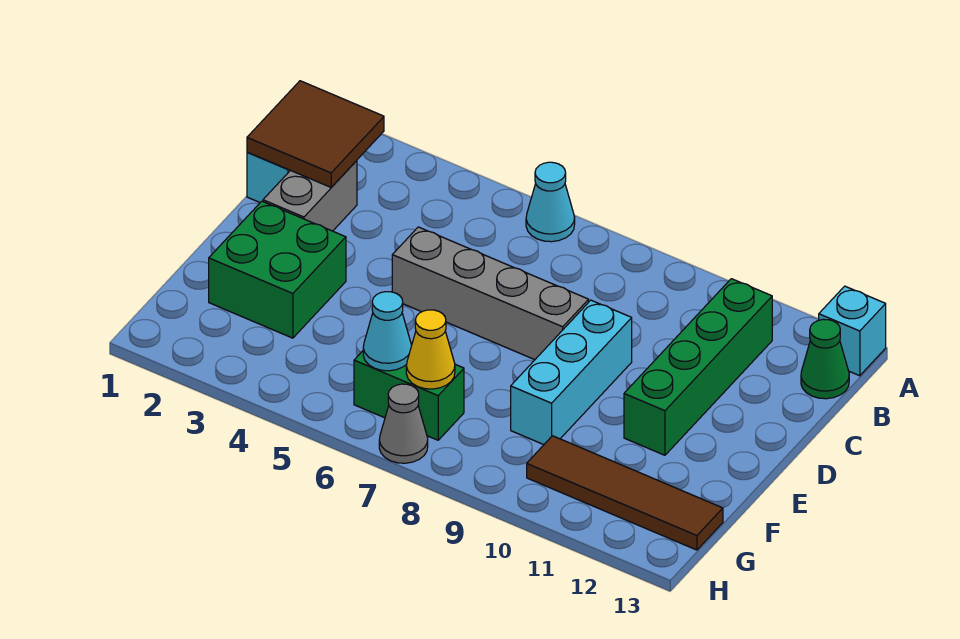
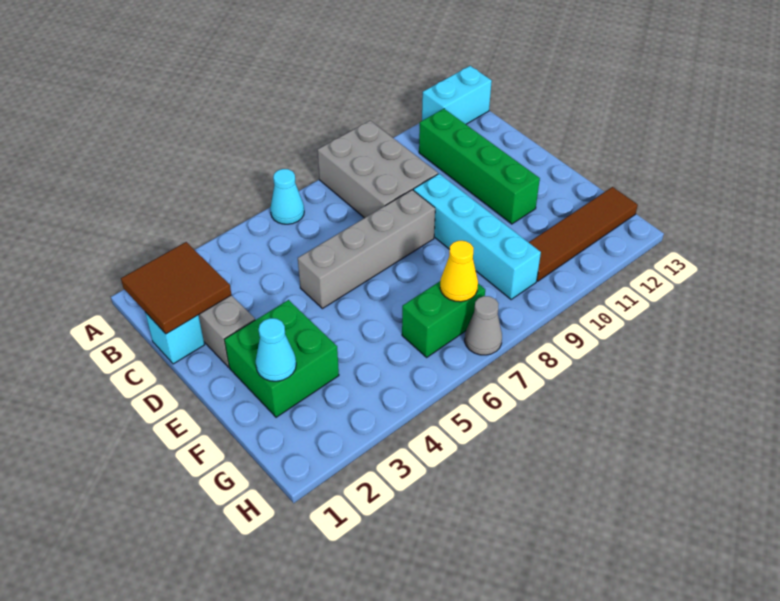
none -> grey 2x3 brick [318,121,438,218]
cyan 1x1 brick [819,286,886,376] -> cyan 1x2 brick [422,66,492,124]
green 1x1 cone [801,319,849,399] -> none
cyan 1x3 brick [511,300,632,445] -> cyan 1x4 brick [413,174,541,300]
cyan 1x1 cone [363,292,412,371] -> cyan 1x1 cone moved to [256,318,296,381]

